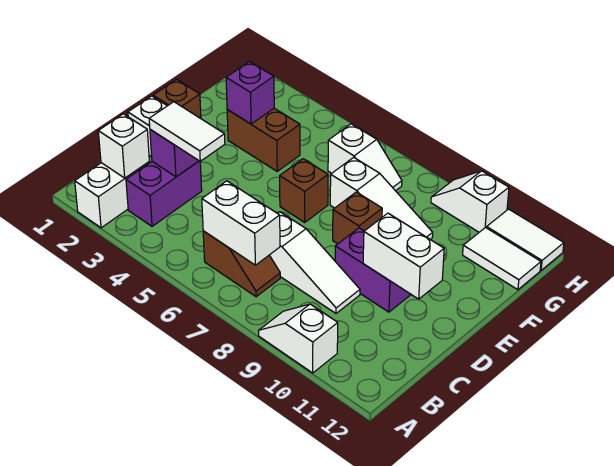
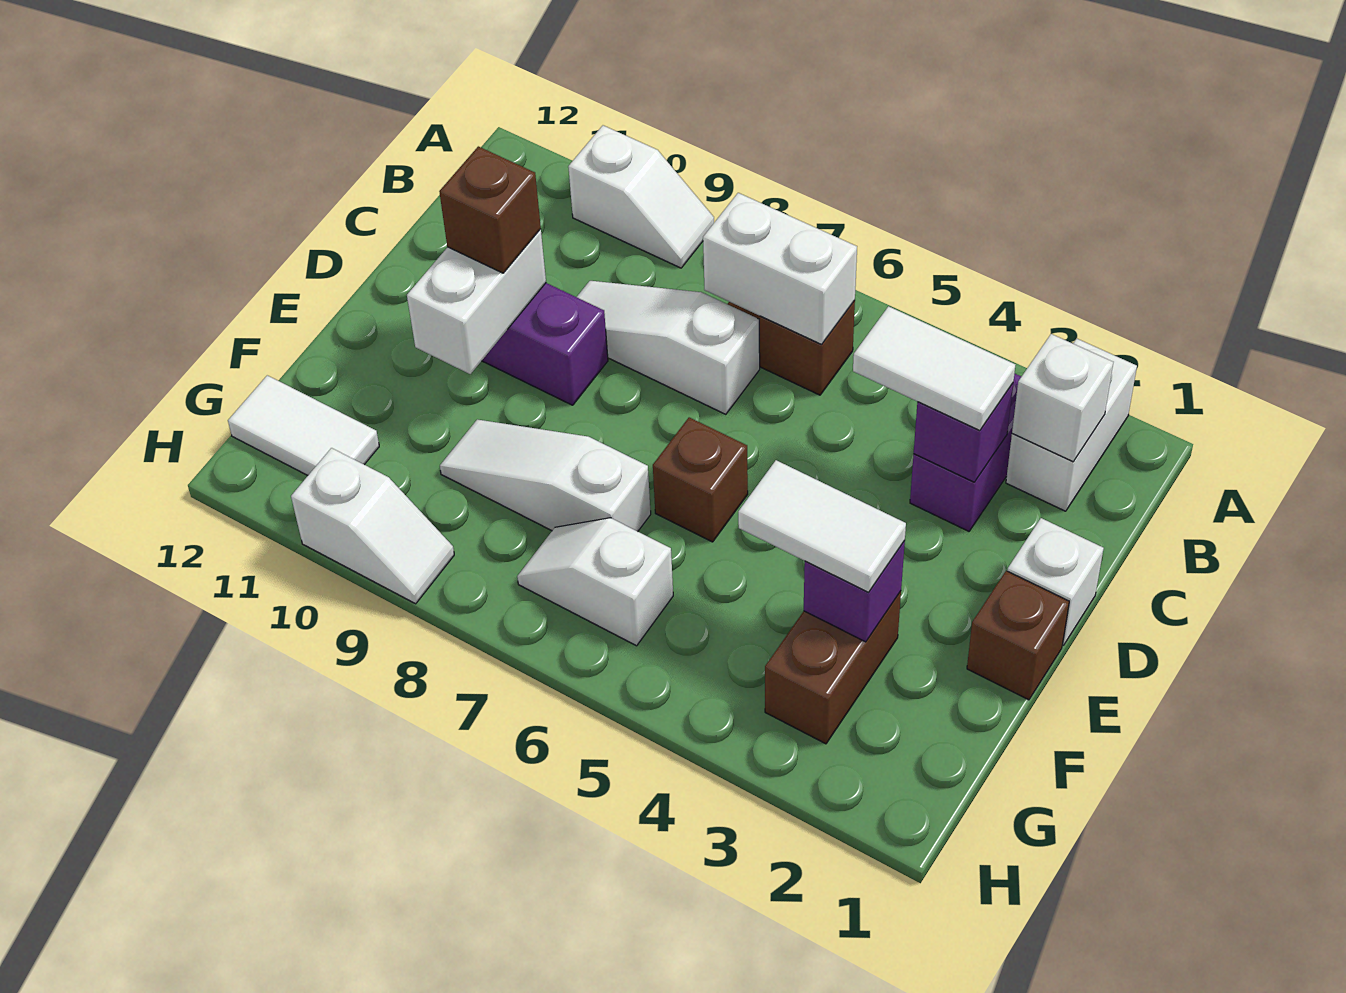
white 1x2 brick [363,213,444,299] -> white 1x2 brick turned to [407,229,546,374]
brown 1x1 brick [333,192,382,244] -> brown 1x1 brick moved to [439,146,541,273]
brown 1x2 brick [227,108,300,171] -> brown 1x2 brick turned to [765,591,901,744]
white 1x2 tile [487,209,564,270] -> white 1x2 tile moved to [738,460,906,592]

